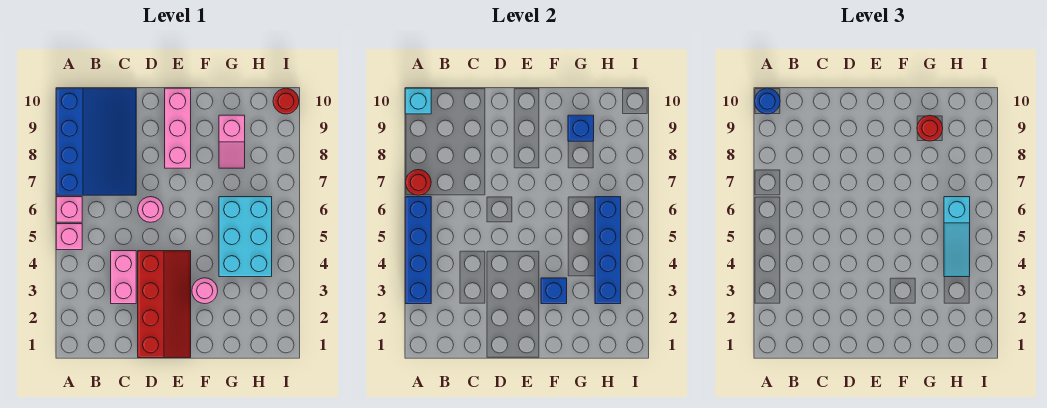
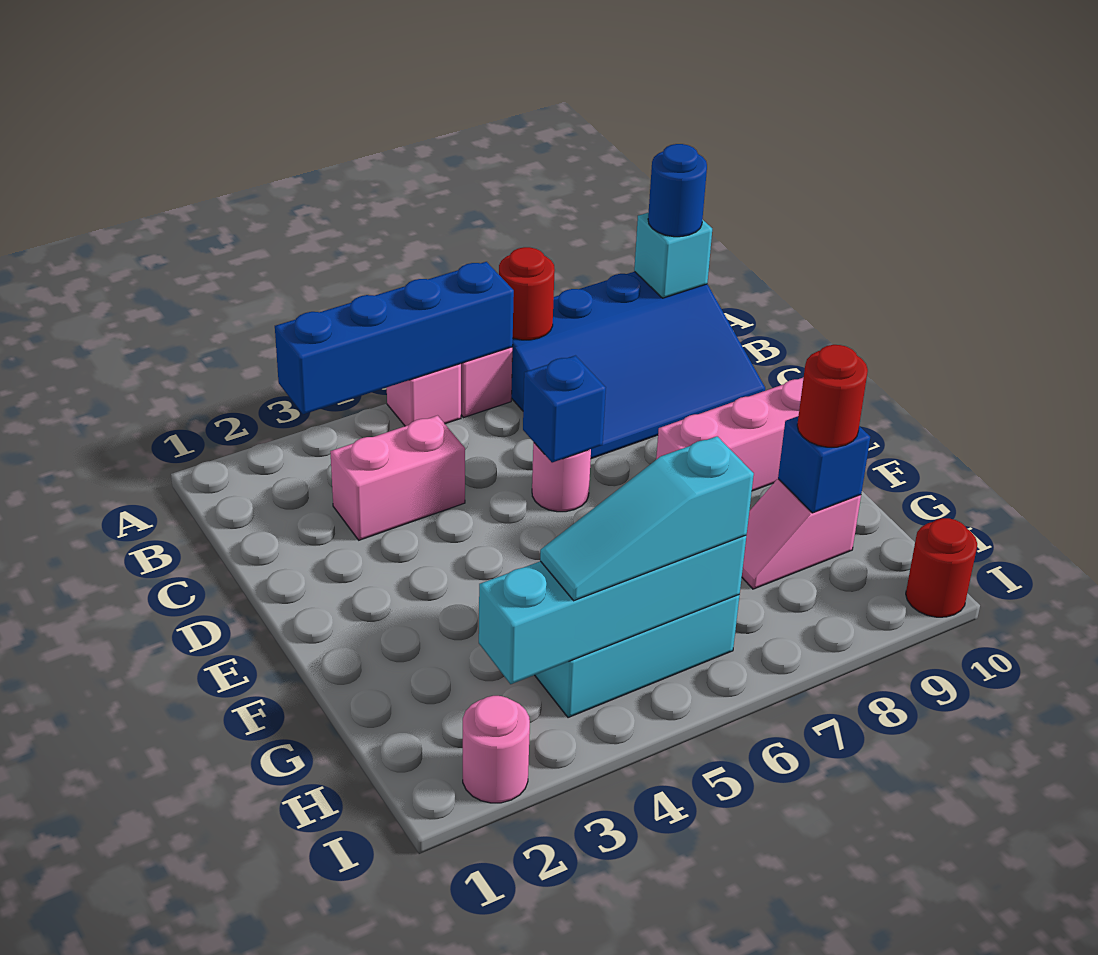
red 2x4 slope [138,251,191,358] -> none
pink 1x1 round brick [192,278,218,304] -> pink 1x1 round brick moved to [463,696,530,803]
blue 1x1 brick [541,278,567,304] -> blue 1x1 brick moved to [523,356,606,463]
blue 1x4 brick [595,197,621,304] -> cyan 1x4 brick [479,535,746,684]

